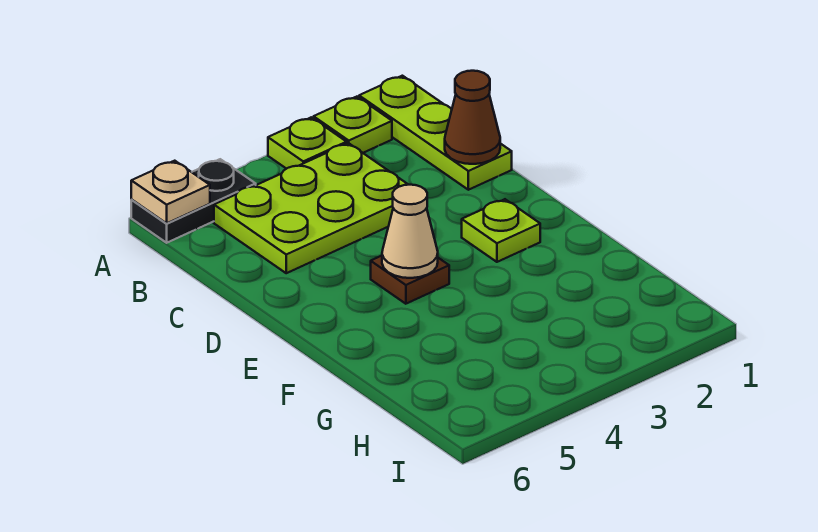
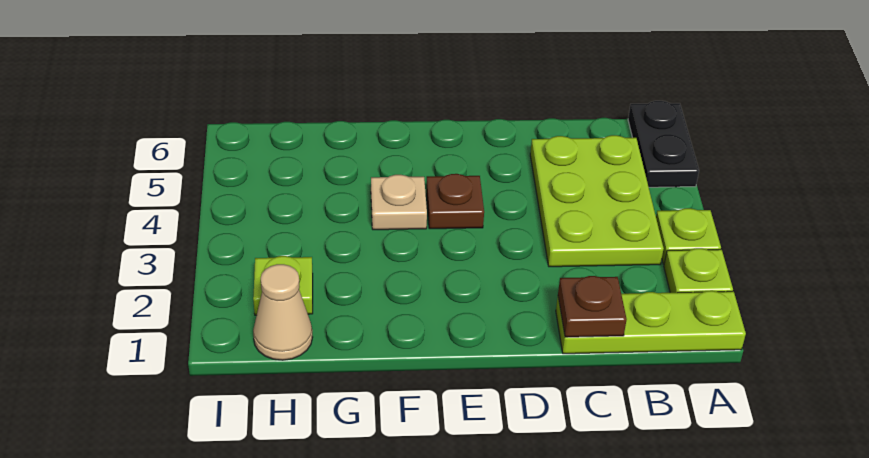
tan 1x1 plate [131,161,210,223] -> tan 1x1 plate moved to [371,175,427,230]
brown 1x1 cone [445,71,500,164] -> brown 1x1 plate [558,276,627,337]
lime 1x1 plate [462,199,540,262] -> lime 1x1 plate moved to [253,256,313,315]
tan 1x1 cone [382,185,438,278] -> tan 1x1 cone moved to [253,264,313,360]

